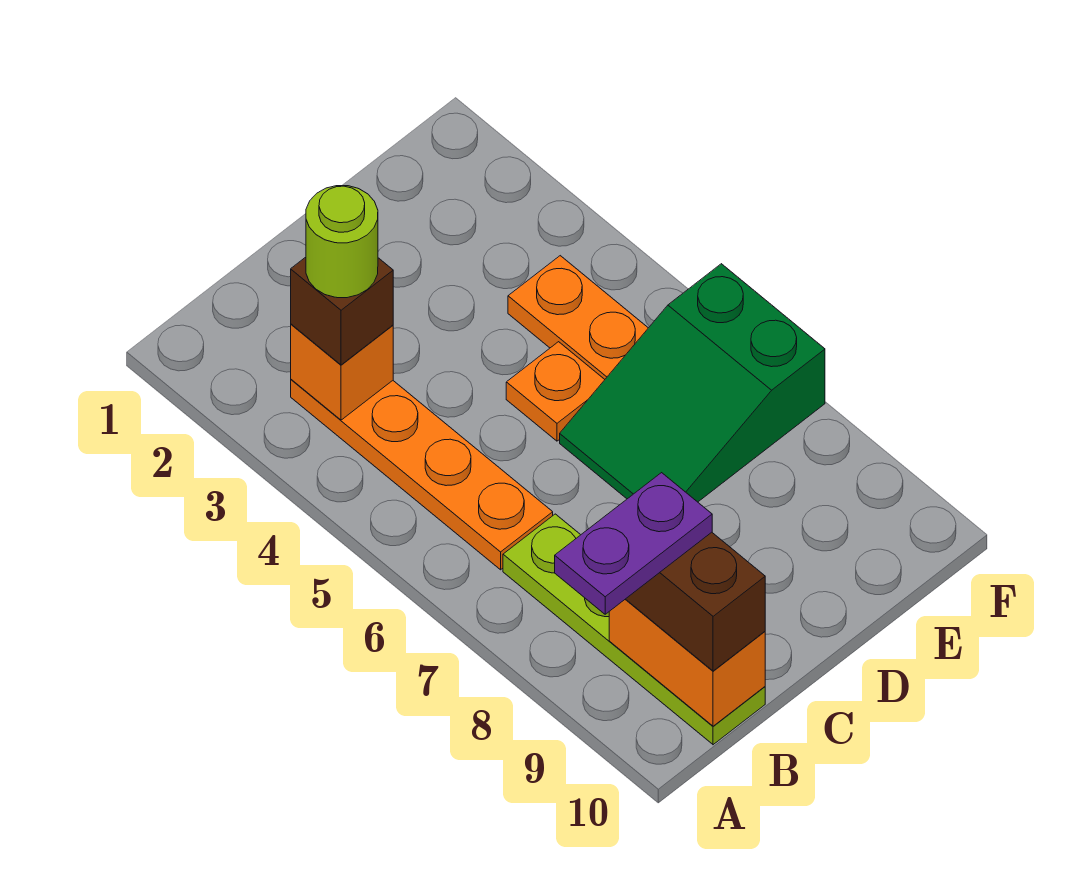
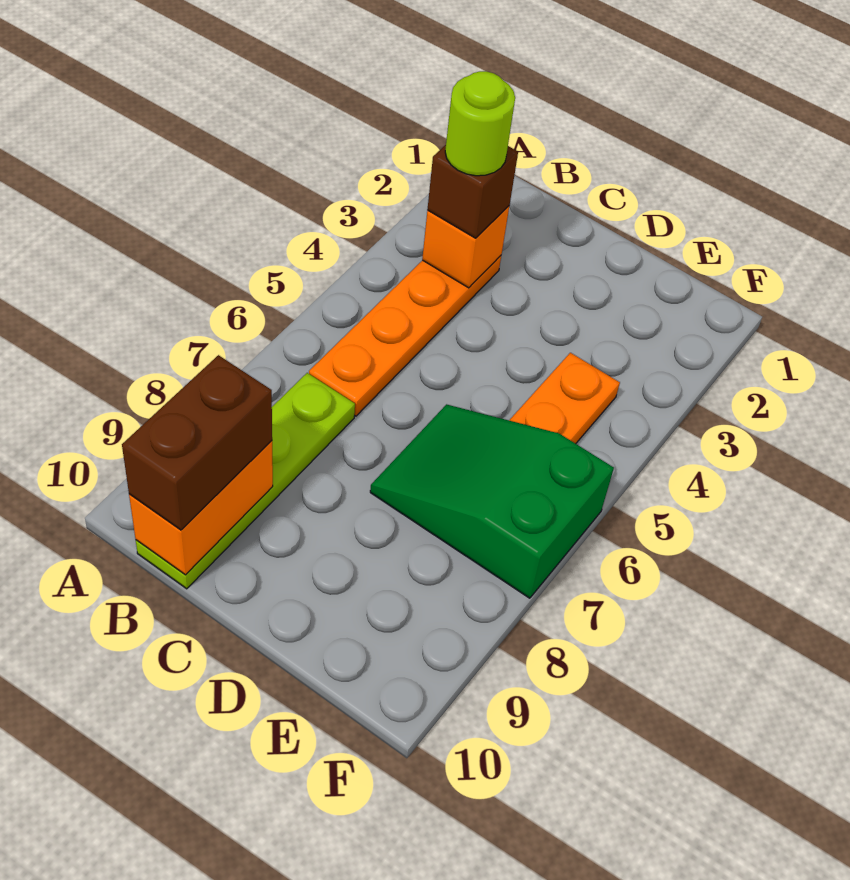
purple 1x2 plate [555,473,712,614] -> none
orange 1x1 plate [506,342,605,441] -> none

